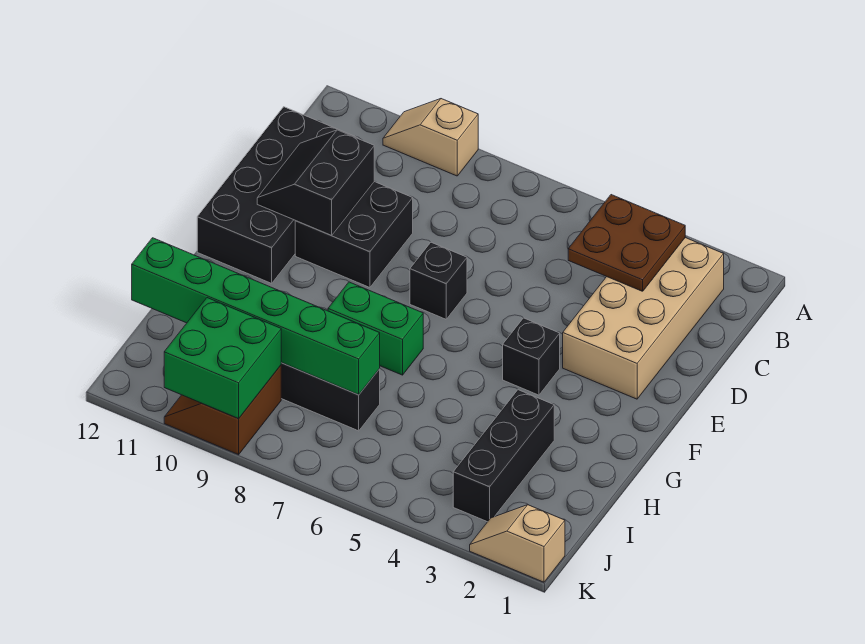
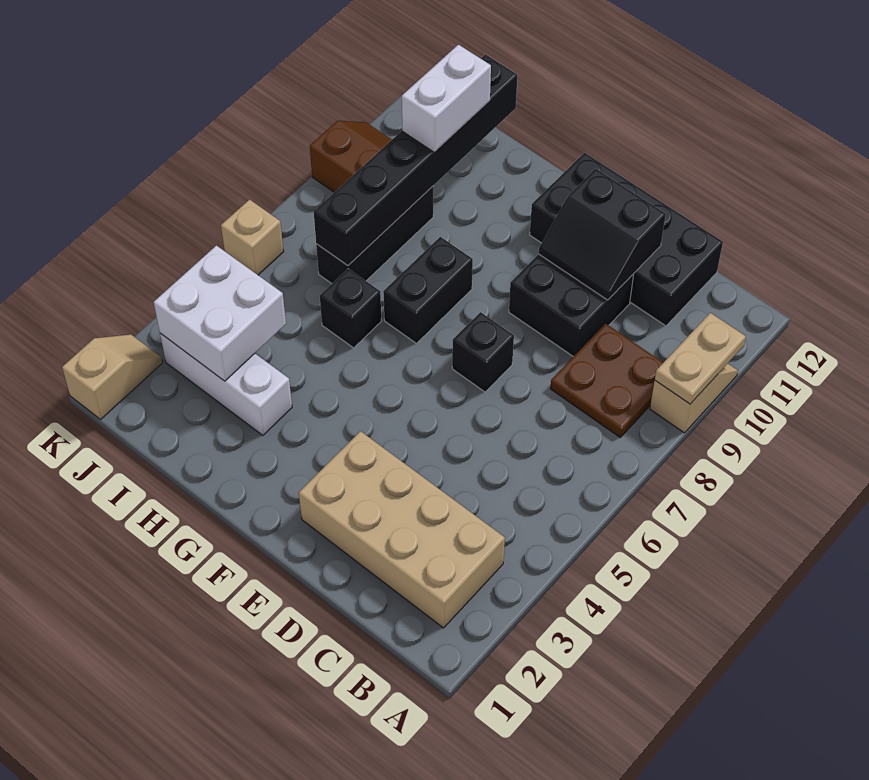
none -> tan 1x2 plate [655,313,746,404]
brown 2x2 plate [568,195,685,291] -> brown 2x2 plate moved to [550,324,663,437]
black 2x2 slope [257,130,374,235] -> black 2x2 slope turned to [539,169,666,300]
black 1x1 brick [503,318,560,395] -> black 1x1 brick moved to [320,269,381,348]
green 1x2 brick [328,282,423,375] -> black 1x2 brick [383,237,473,343]
black 1x3 brick [453,390,554,522] -> white 1x3 brick [160,333,292,435]
none -> white 2x2 brick [154,246,286,381]
green 1x6 brick [132,238,380,395] -> black 1x6 brick [314,55,517,266]
none -> white 1x2 brick [402,45,491,151]
green 2x2 brick [164,298,281,418] -> none
none -> tan 1x1 brick [221,200,284,275]

